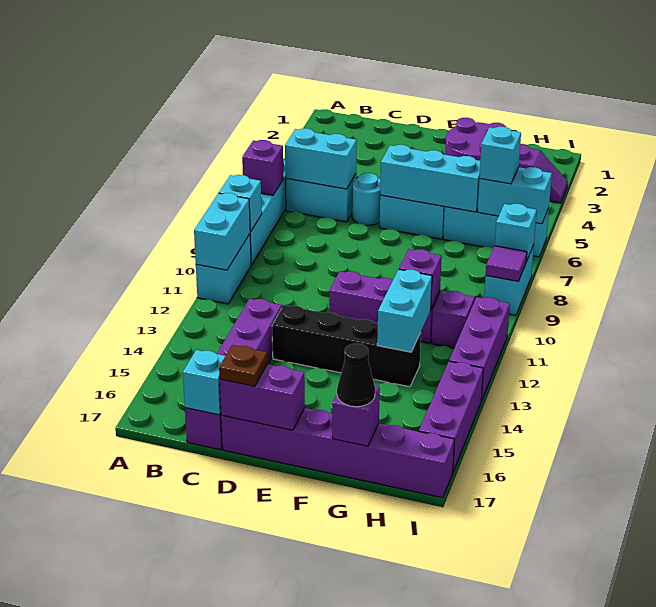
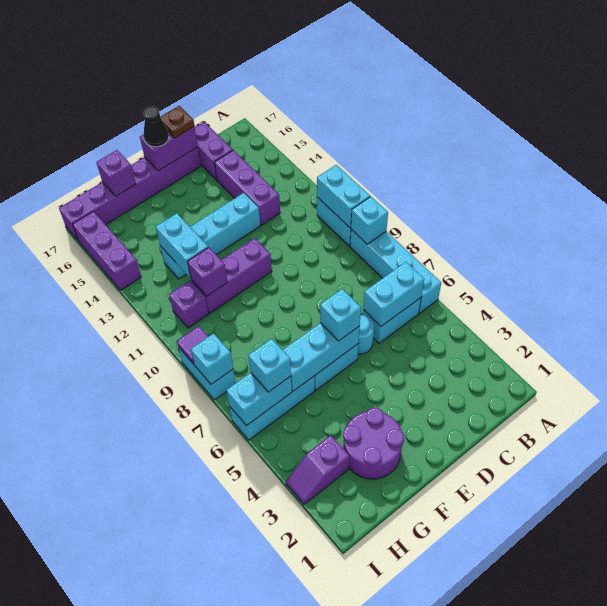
purple 1x1 brick [242,140,284,195] -> none
cyan 1x1 brick [183,350,225,415] -> cyan 1x1 brick moved to [320,289,361,341]
black 1x4 brick [272,305,421,387] -> cyan 1x4 brick [160,193,260,279]
black 1x1 cone [337,343,375,407] -> black 1x1 cone moved to [143,107,169,147]
purple 1x3 brick [449,297,510,401] -> none

